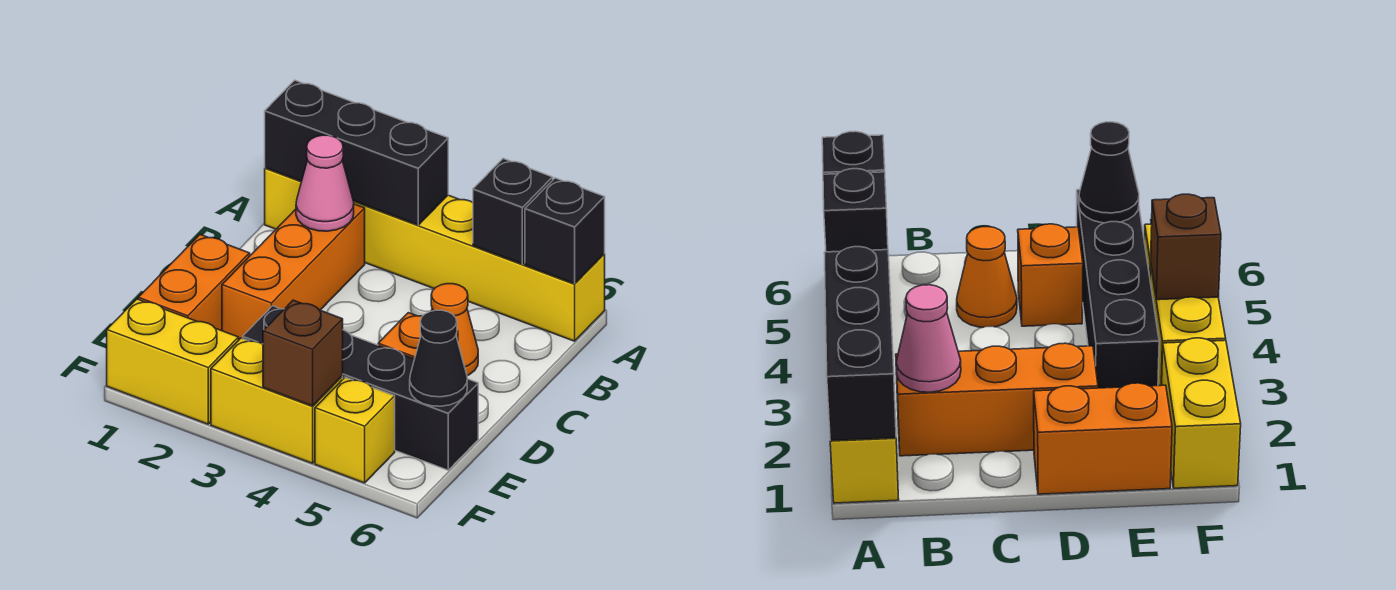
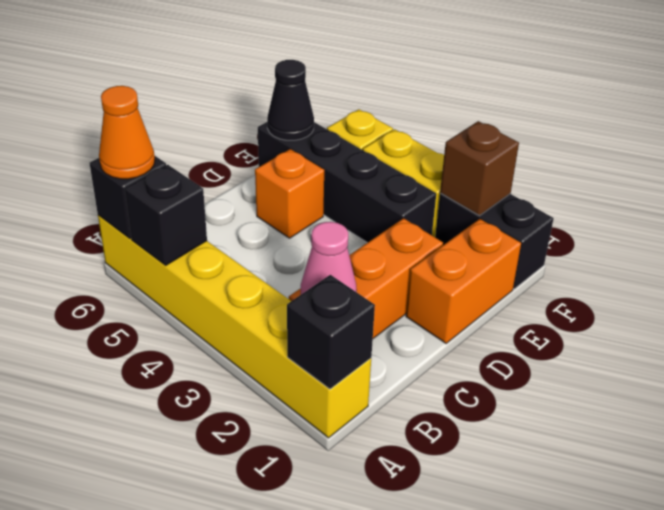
black 1x3 brick [265,80,448,225] -> black 1x1 brick [287,275,375,389]
orange 1x1 cone [431,284,478,376] -> orange 1x1 cone moved to [99,86,155,179]
yellow 1x2 brick [107,299,239,424] -> black 1x2 brick [435,193,554,289]
brown 1x1 brick [263,300,343,406] -> brown 1x1 brick moved to [440,121,519,216]

